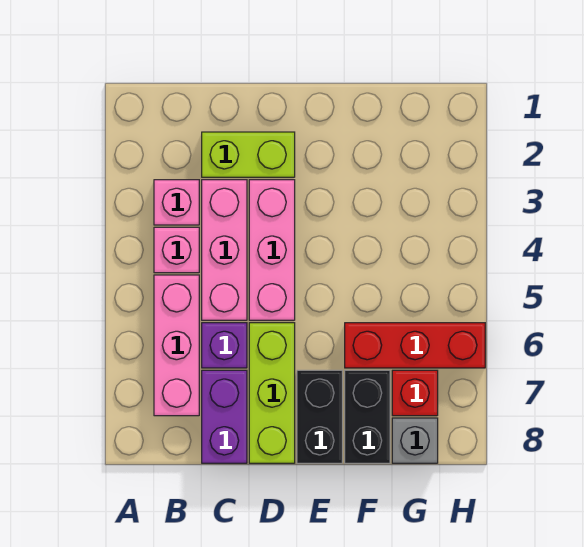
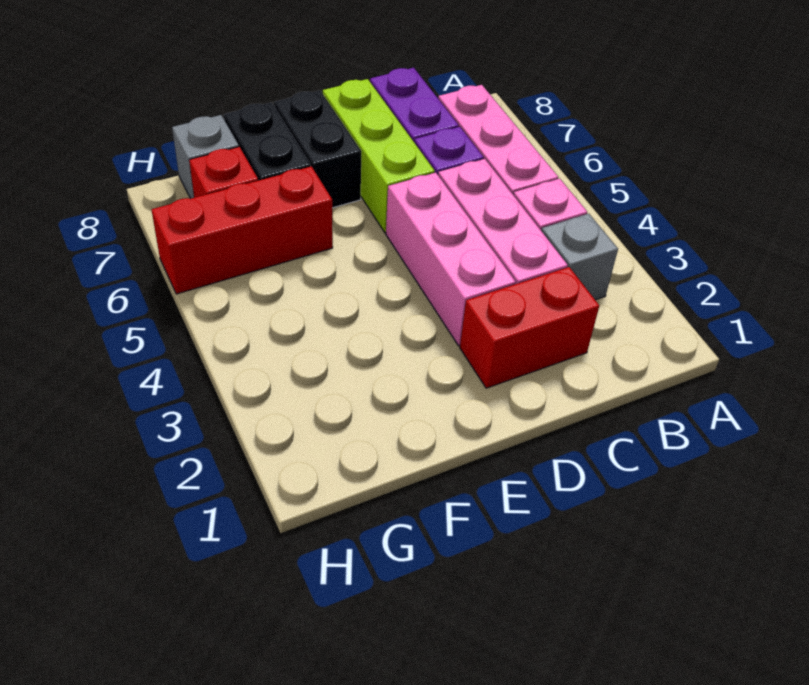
pink 1x1 brick [154,180,199,225] -> grey 1x1 brick [541,214,618,300]
lime 1x2 brick [202,132,295,177] -> red 1x2 brick [460,267,599,388]

